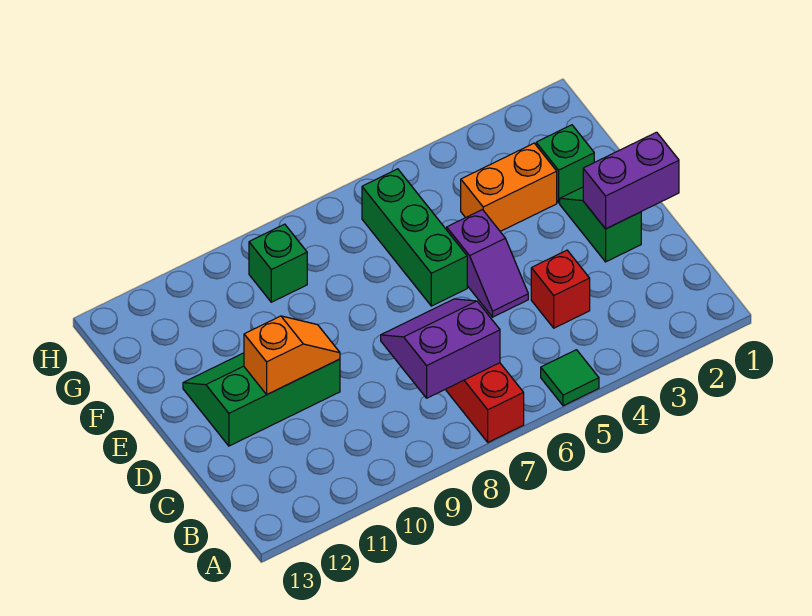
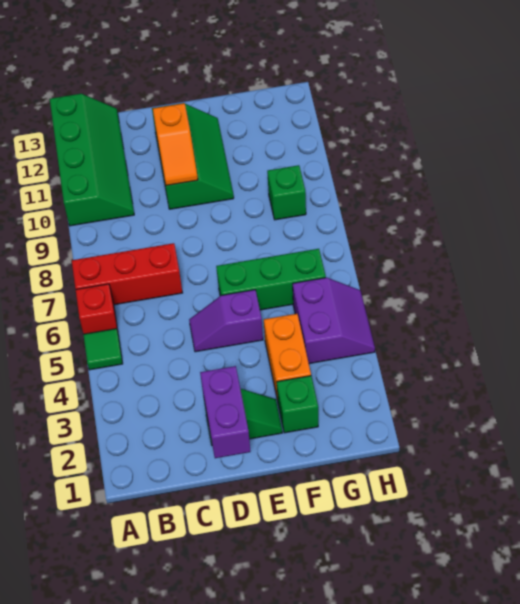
none -> green 2x4 slope [50,94,134,226]
purple 2x2 slope [381,299,500,398] -> purple 2x2 slope moved to [293,278,375,364]
red 1x1 brick [531,250,590,328] -> red 1x1 brick moved to [76,284,118,334]

